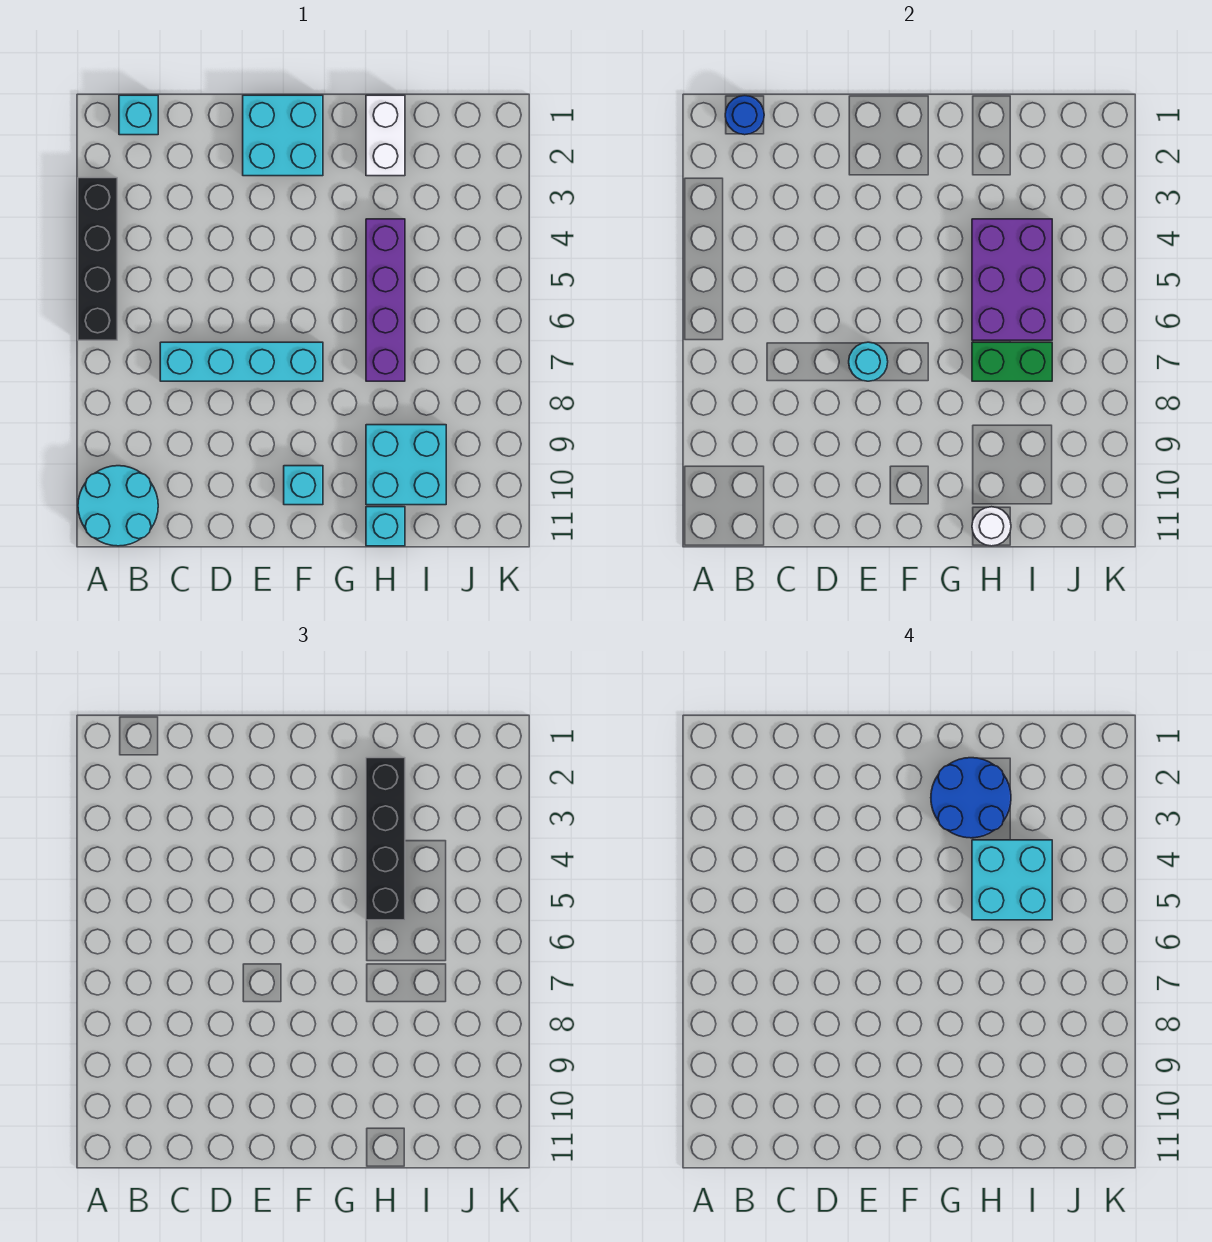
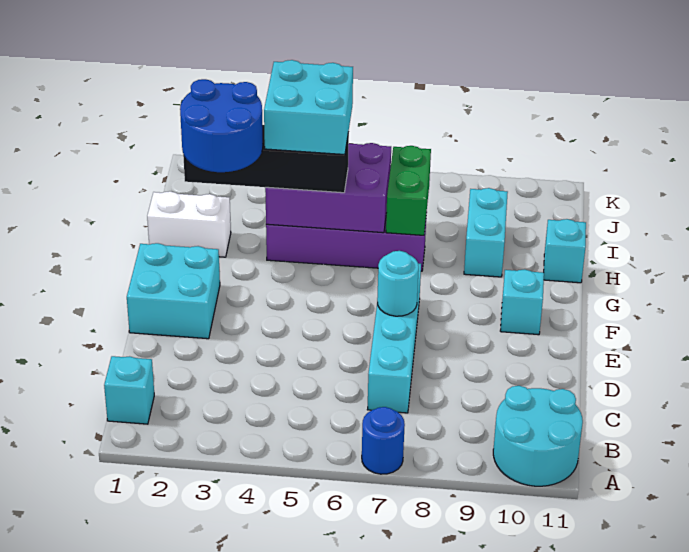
black 1x4 brick [78,178,117,340] -> none
blue 1x1 round brick [725,95,764,135] -> blue 1x1 round brick moved to [362,407,405,474]
cyan 2x2 brick [366,425,446,505] -> cyan 1x2 brick [464,188,508,277]
white 1x1 round brick [972,507,1011,546] -> none

